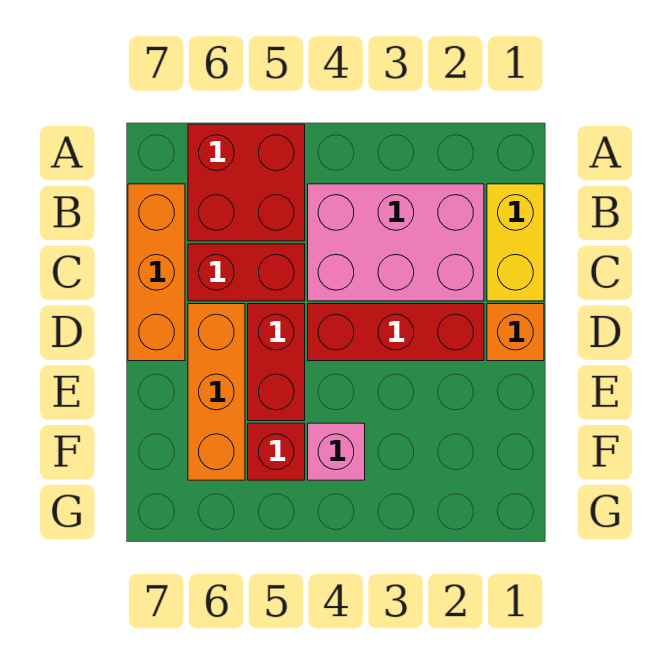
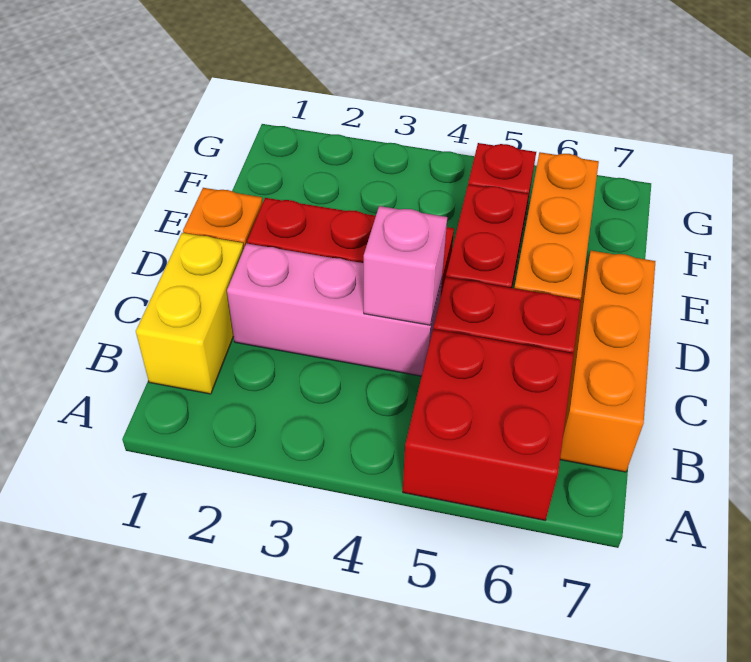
pink 2x3 brick [308,184,484,301] -> pink 1x3 brick [227,243,442,376]
pink 1x1 brick [308,423,365,480] -> pink 1x1 brick moved to [364,206,447,325]

